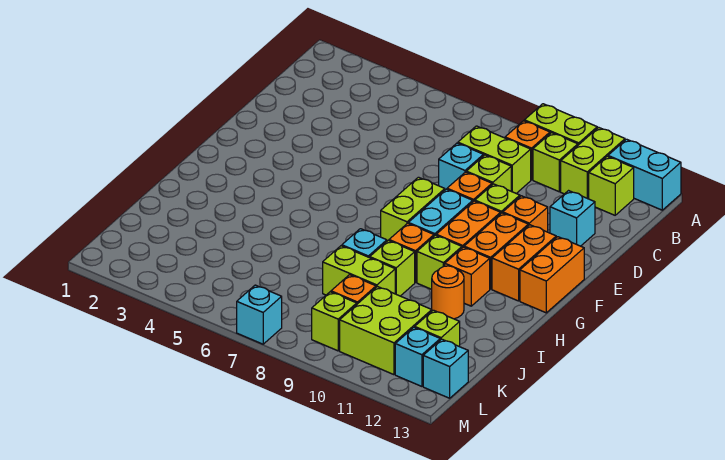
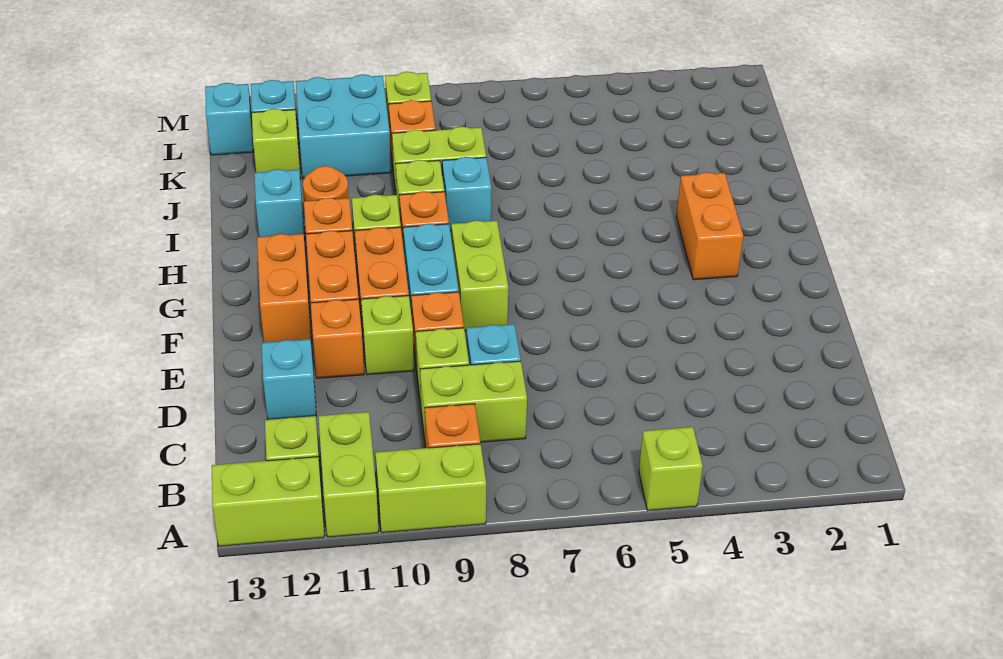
cyan 1x2 brick [608,139,681,210] -> lime 1x2 brick [212,457,325,546]
lime 1x1 brick [533,133,578,192] -> lime 1x1 brick moved to [639,427,703,511]
orange 1x2 brick [520,237,584,313] -> orange 1x2 brick moved to [676,172,743,280]
lime 2x2 brick [340,287,432,375] -> cyan 2x2 brick [296,74,391,179]
cyan 1x1 brick [237,285,282,344] -> cyan 1x1 brick moved to [254,169,305,241]

